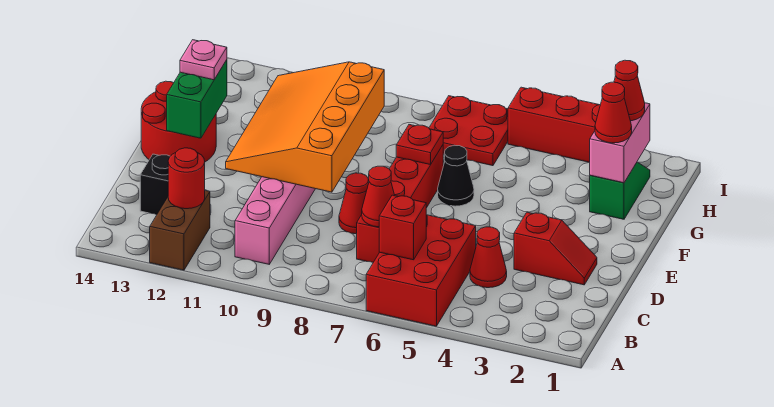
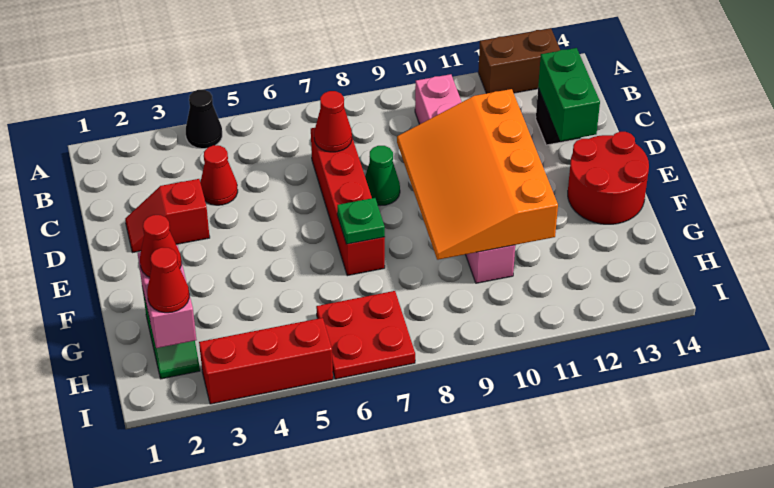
red 2x3 brick [366,215,476,326] -> none
brown 1x2 brick [150,190,210,270] -> brown 1x2 brick turned to [478,28,560,93]
red 1x1 brick [379,195,426,260] -> none
red 1x1 round brick [168,148,205,209] -> none
red 1x1 cone [339,173,369,234] -> green 1x1 cone [365,146,400,206]
orange 3x4 slope [226,62,384,192] -> orange 3x4 slope turned to [397,89,558,260]
green 1x2 brick [167,60,227,138] -> green 1x2 brick moved to [538,48,600,141]
black 1x1 cone [438,145,474,206] -> black 1x1 cone moved to [186,90,222,149]
red 1x1 plate [396,125,443,165] -> green 1x1 plate [337,198,385,244]
pink 1x1 plate [180,40,227,80] -> none

